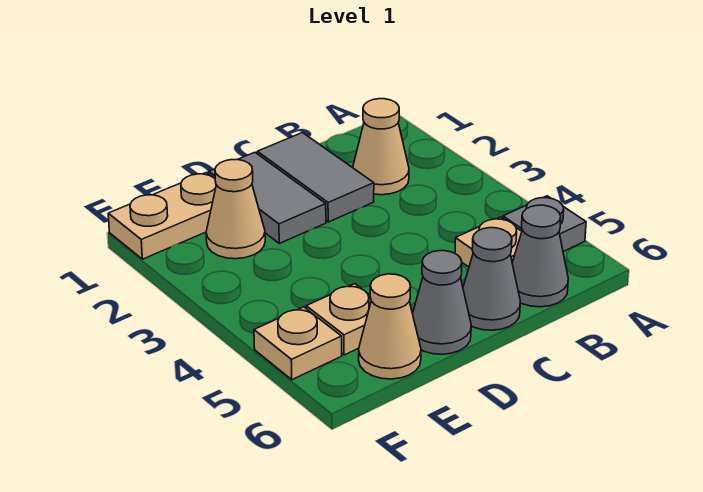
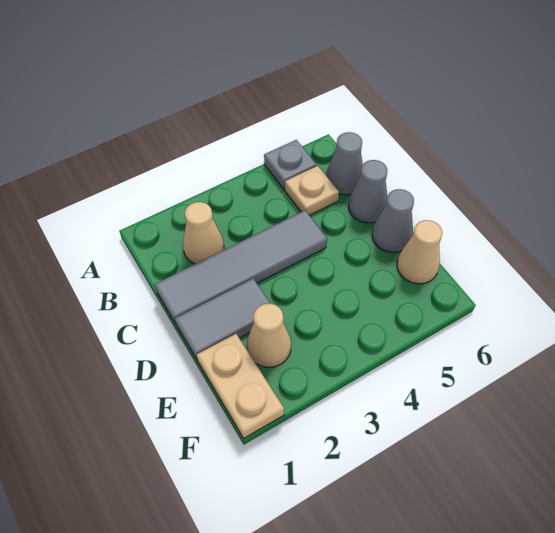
grey 1x2 tile [257,133,374,222] -> grey 1x4 tile [155,210,327,325]
tan 1x1 plate [306,284,371,355] -> none
tan 1x1 plate [254,307,342,380] -> none

